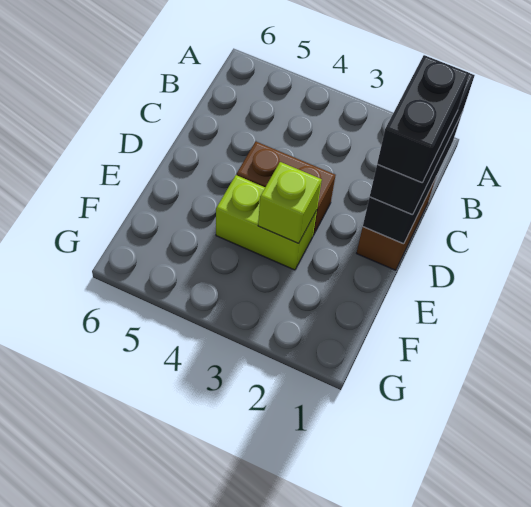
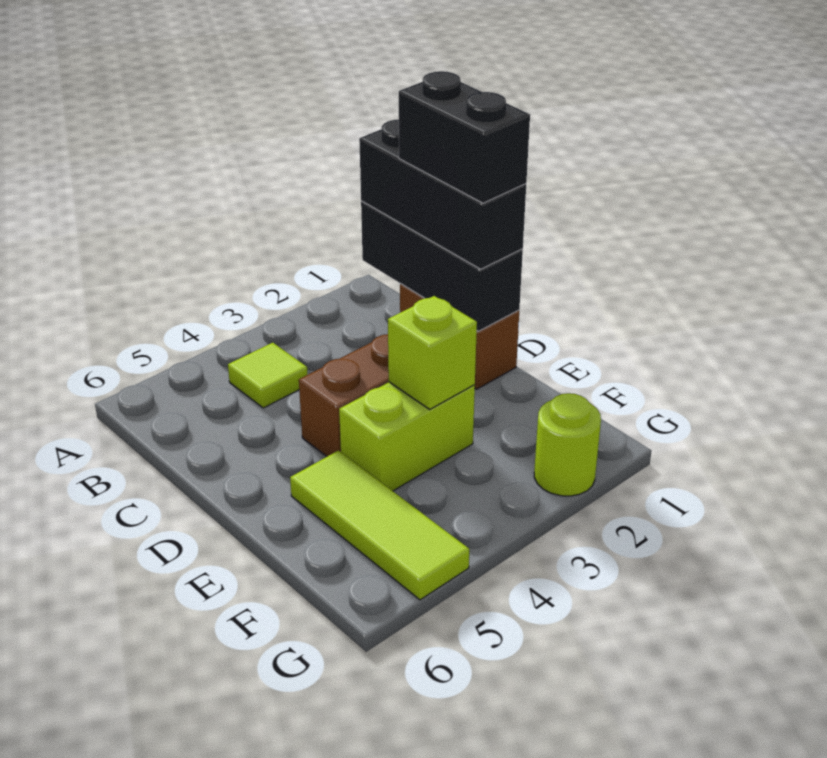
none -> lime 1x1 tile [228,343,308,408]
none -> lime 1x3 tile [290,450,469,600]
none -> lime 1x1 round brick [534,393,601,496]

